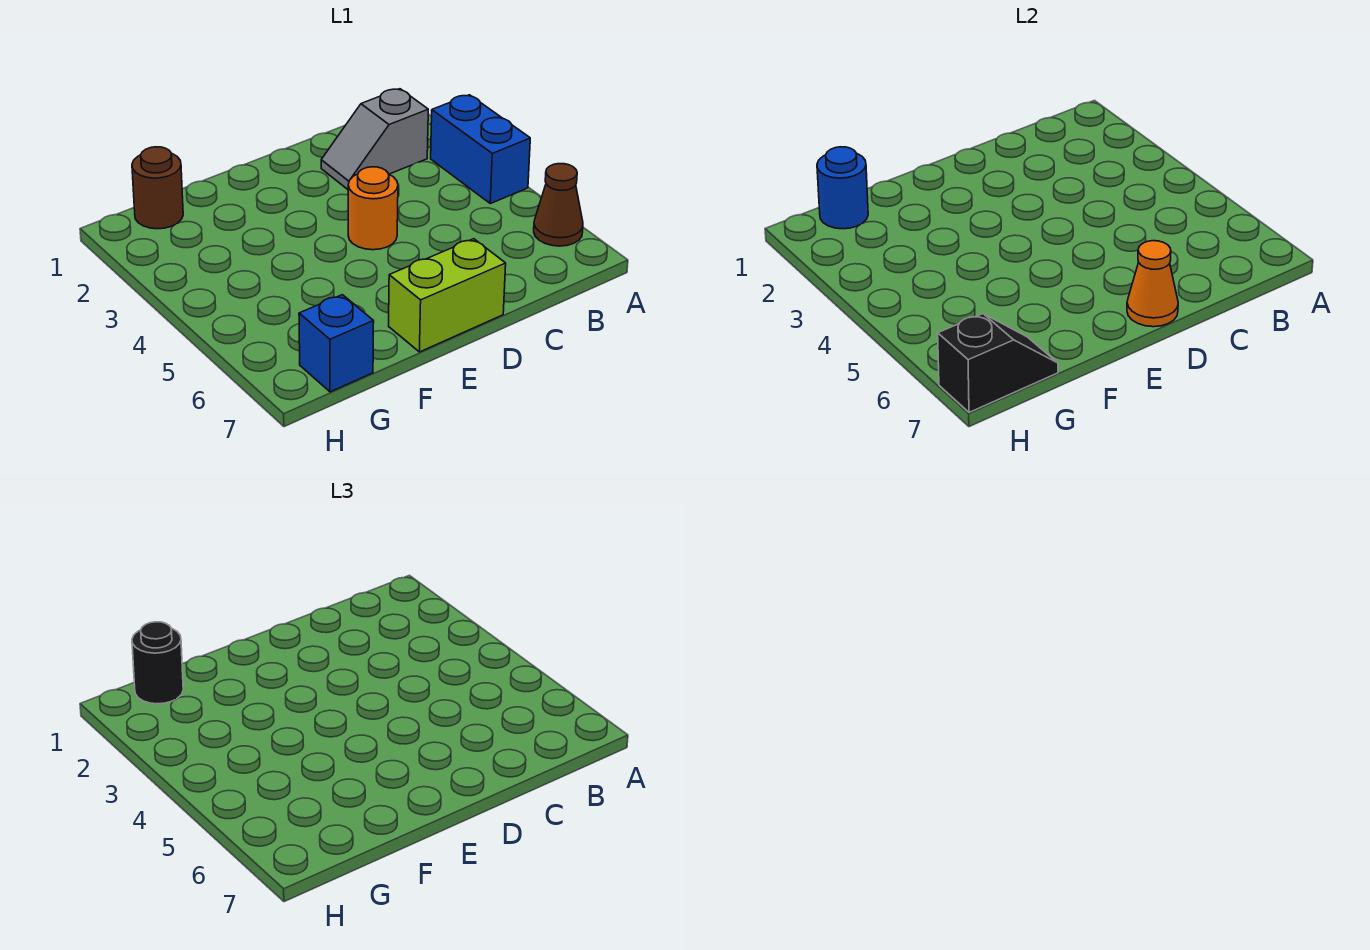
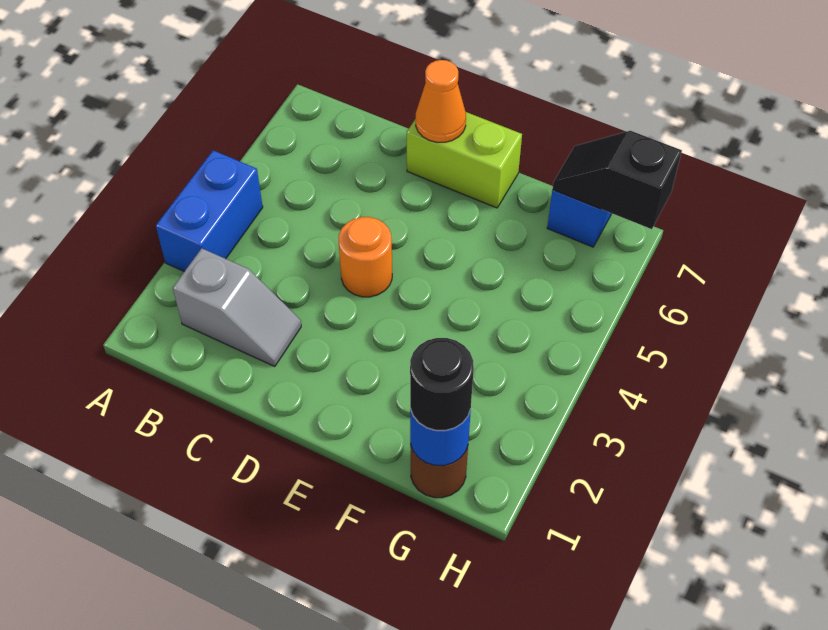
brown 1x1 cone [534,164,583,246] -> none

